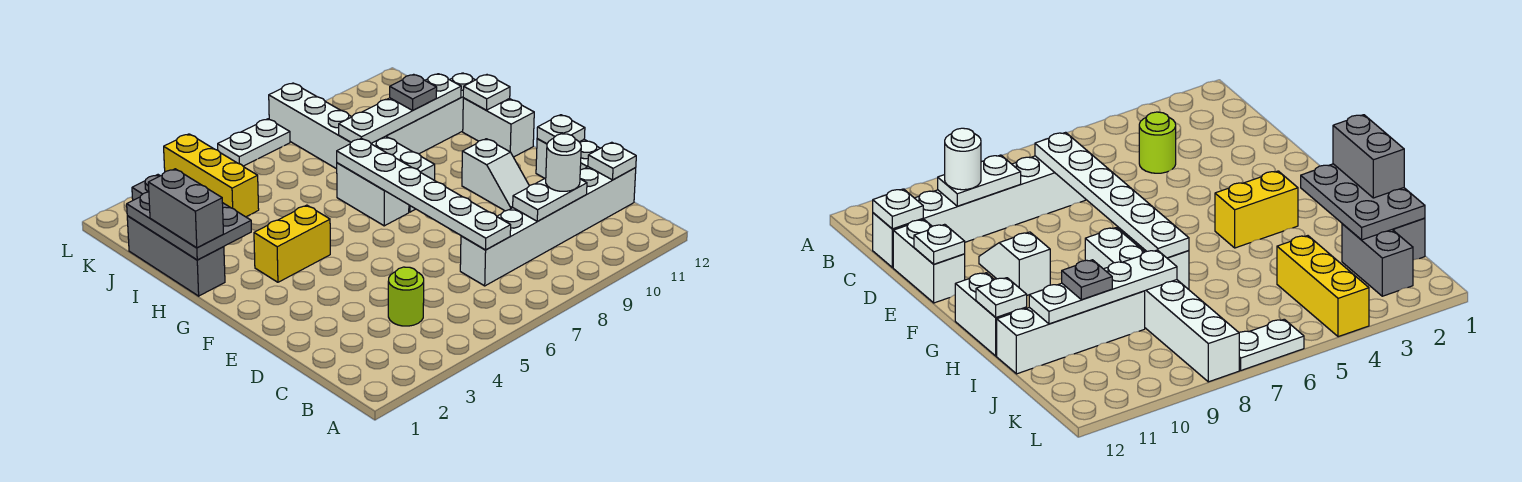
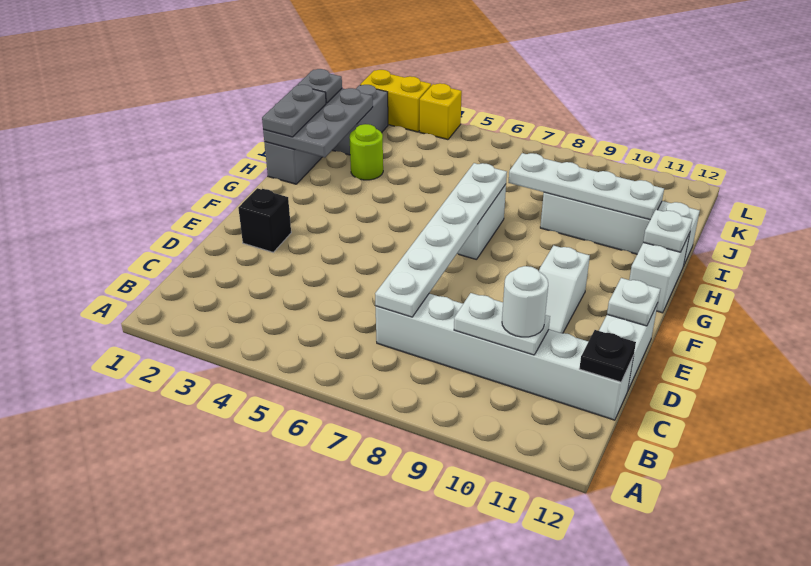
lime 1x1 round brick [388,267,424,326] -> lime 1x1 round brick moved to [349,124,383,180]
white 1x1 plate [588,142,636,180] -> black 1x1 plate [579,330,636,382]
none -> black 1x1 brick [238,188,291,252]
yellow 1x2 brick [254,205,330,282] -> yellow 1x2 brick moved to [360,70,431,132]
white 1x6 brick [269,83,435,212] -> none
grey 1x2 brick [148,169,223,248] -> grey 1x2 plate [262,85,326,137]
grey 1x1 plate [390,74,437,110] -> grey 1x1 plate moved to [298,69,342,103]
yellow 1x3 brick [164,134,259,217] -> yellow 1x1 brick [420,83,462,140]
white 1x2 plate [218,119,290,166] -> none

